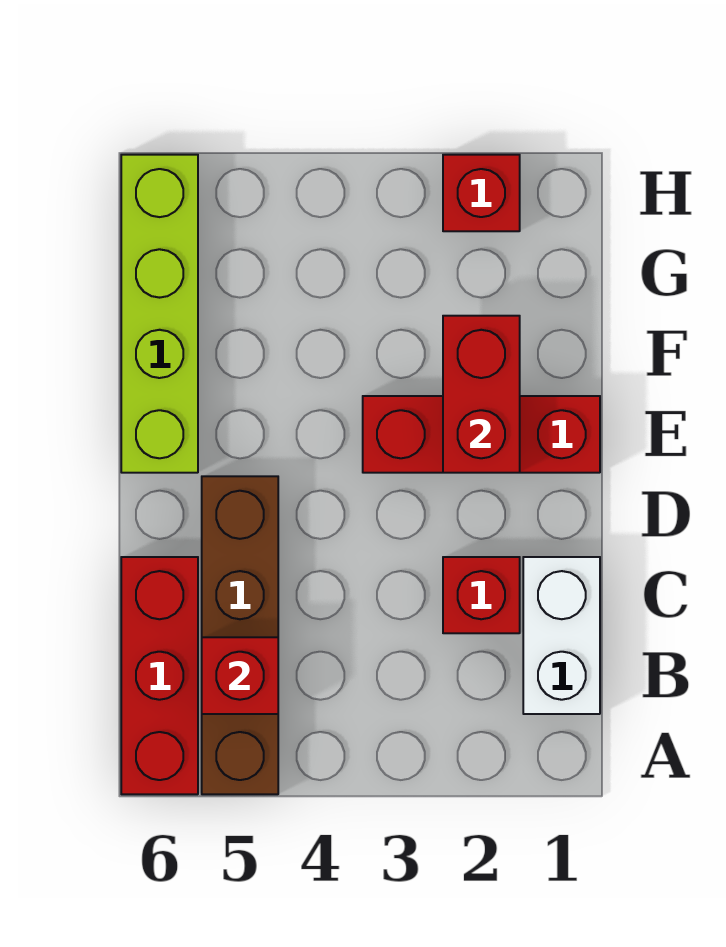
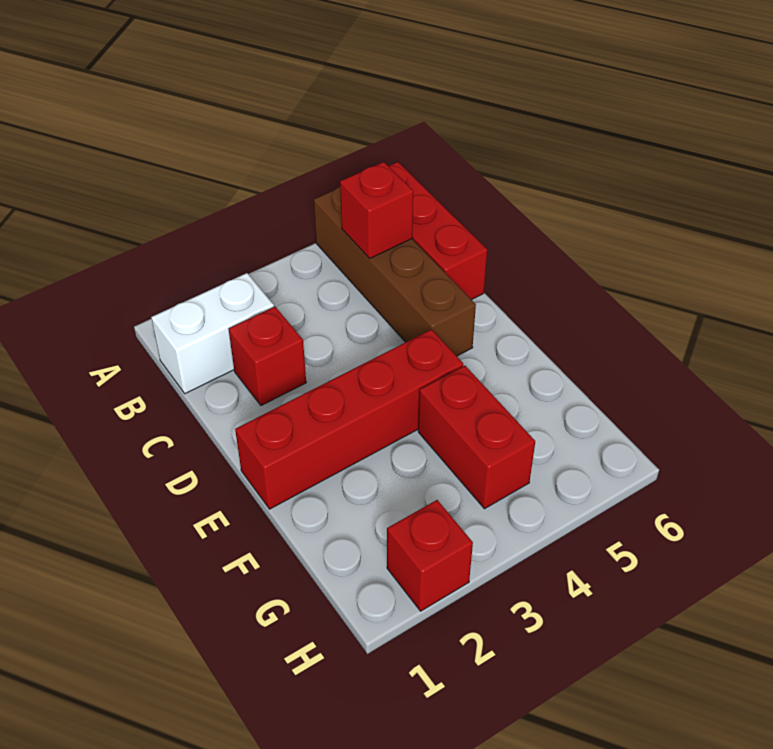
white 1x2 brick [523,557,600,714] -> white 1x2 brick turned to [151,273,274,394]
red 1x3 brick [363,396,600,473] -> red 1x4 brick [235,329,463,509]
red 1x2 brick [443,316,520,473] -> red 1x2 brick moved to [418,366,535,509]
lime 1x4 brick [121,155,198,473] -> none

